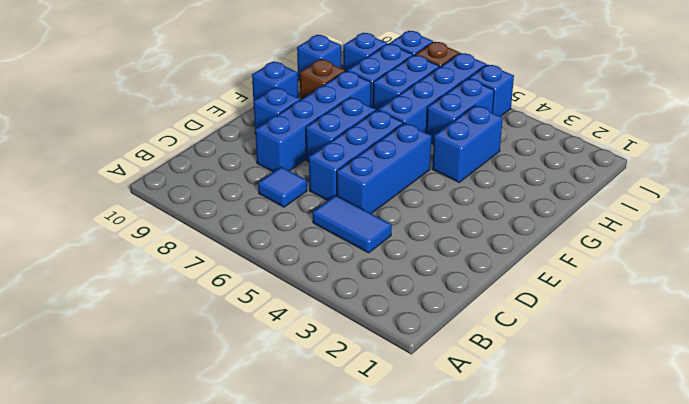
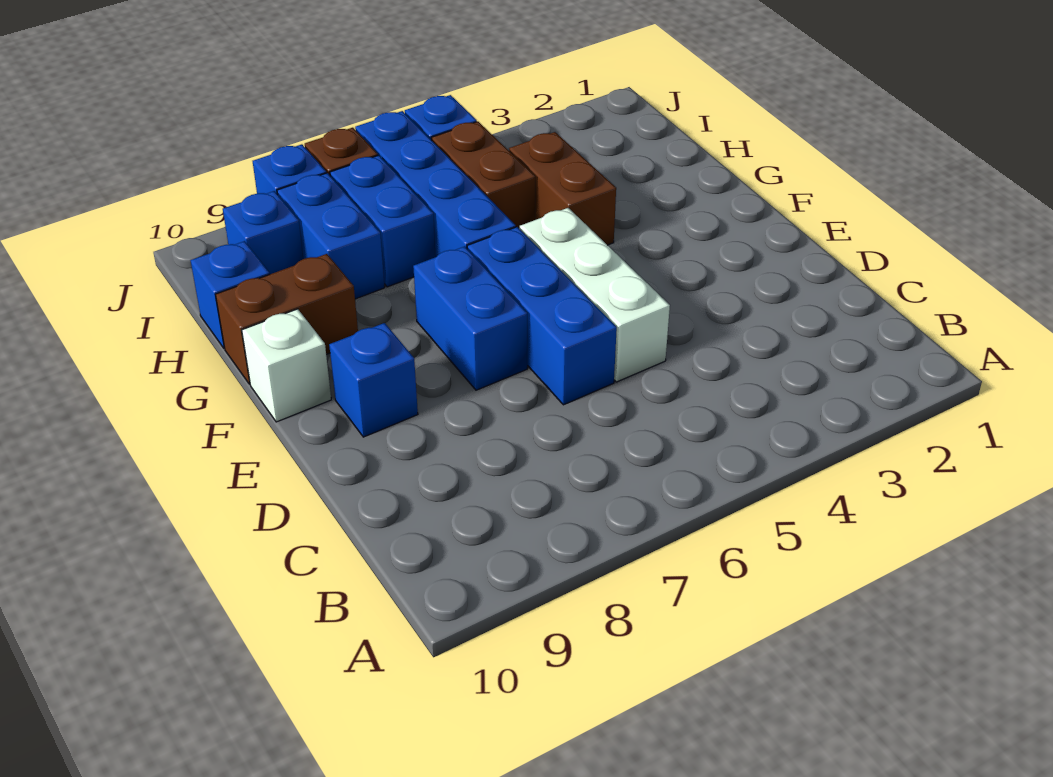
blue 1x2 tile [313,195,392,253] -> none
blue 1x1 tile [258,167,307,207] -> none
blue 1x3 brick [337,123,432,214] -> white 1x3 brick [520,208,670,382]
blue 1x4 brick [255,71,371,172] -> none
blue 1x1 brick [252,61,298,104] -> white 1x1 brick [242,309,331,422]
blue 1x2 brick [432,105,503,182] -> brown 1x2 brick [509,132,616,245]
brown 1x1 brick [300,59,345,100] -> brown 1x2 brick [216,254,358,384]
blue 1x2 brick [426,78,494,144] -> brown 1x2 brick [432,122,535,229]

